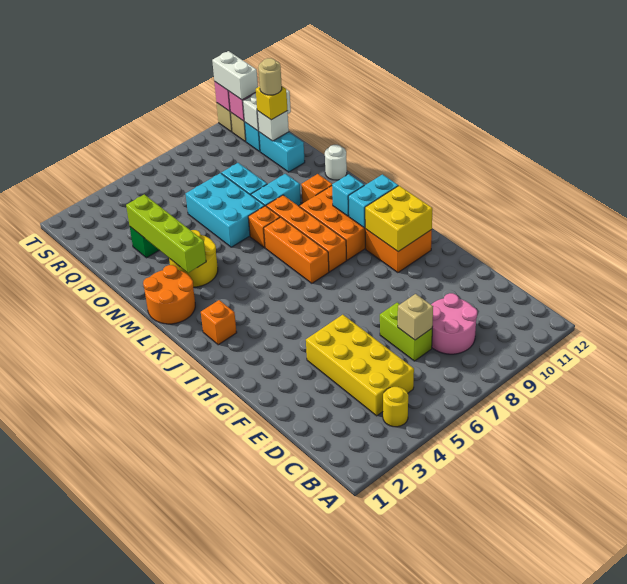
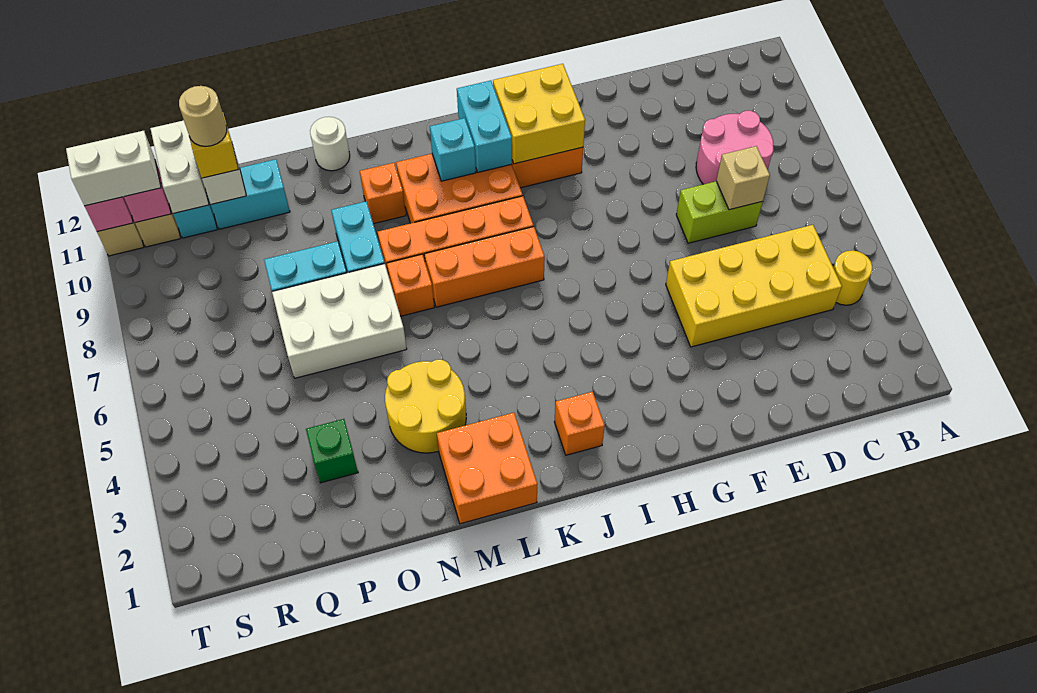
orange 2x2 round brick [143,265,195,324] -> orange 2x2 brick [437,413,537,524]
lime 1x4 brick [126,194,206,273] -> none
cyan 2x3 brick [186,173,265,247] -> white 2x3 brick [272,264,407,378]

